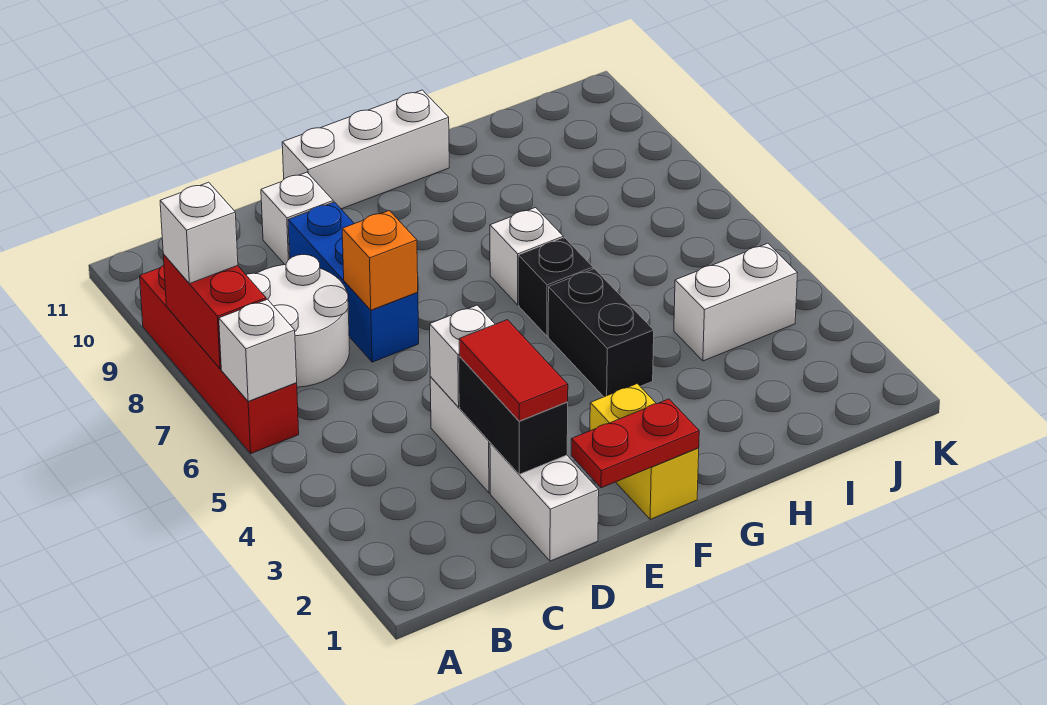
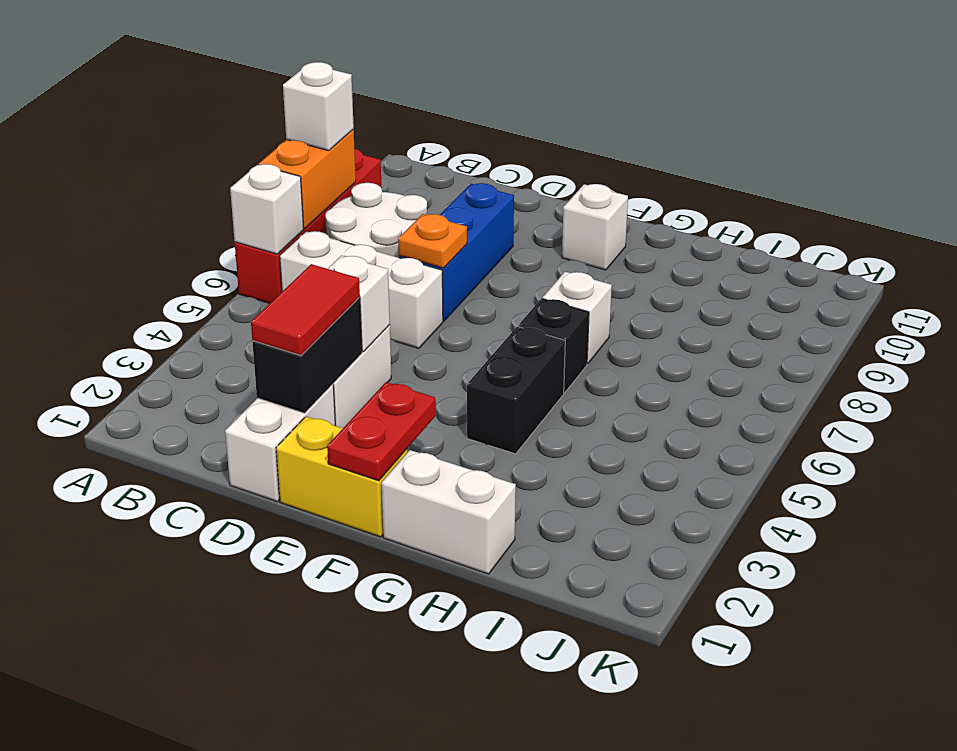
red 1x2 brick [163,254,266,369] -> orange 1x2 brick [259,130,356,229]
orange 1x1 brick [342,211,418,310] -> orange 1x1 plate [398,214,467,268]
white 1x1 brick [261,172,333,265] -> white 1x1 brick moved to [562,184,628,270]
red 1x2 plate [571,399,699,488] -> red 1x2 plate turned to [327,382,436,481]
white 1x3 brick [282,90,449,209] -> white 1x3 brick moved to [280,231,443,348]
yellow 1x2 brick [590,384,699,519] -> yellow 1x2 brick turned to [276,417,407,537]
white 1x2 brick [674,243,798,361] -> white 1x2 brick moved to [382,450,516,574]

